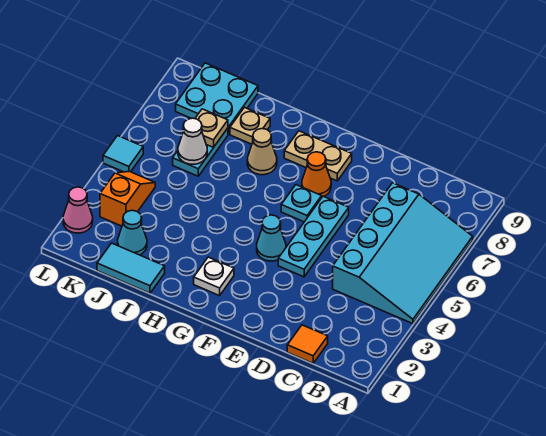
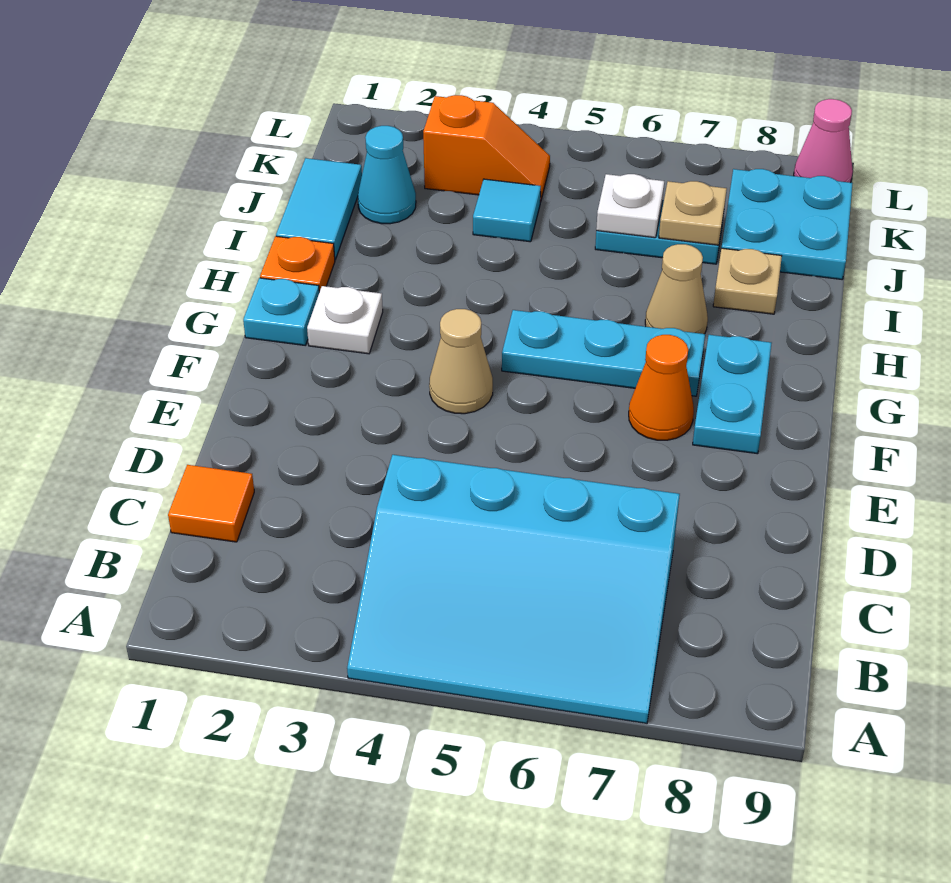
cyan 1x3 plate [278,196,349,277] -> cyan 1x3 plate moved to [502,310,705,396]
cyan 1x1 cone [257,215,286,261] -> tan 1x1 cone [429,309,493,414]
cyan 1x1 plate [281,185,322,222] -> cyan 1x1 plate moved to [243,278,319,345]
tan 1x2 plate [284,131,352,181] -> cyan 1x2 plate [693,335,772,454]
none -> orange 1x1 plate [260,236,335,292]
white 1x1 cone [178,118,207,164] -> white 1x1 plate [596,174,664,238]
pink 1x1 cone [63,187,93,233] -> pink 1x1 cone moved to [794,99,853,183]
cyan 1x1 tile [103,136,143,172] -> cyan 1x1 tile moved to [473,179,541,242]

